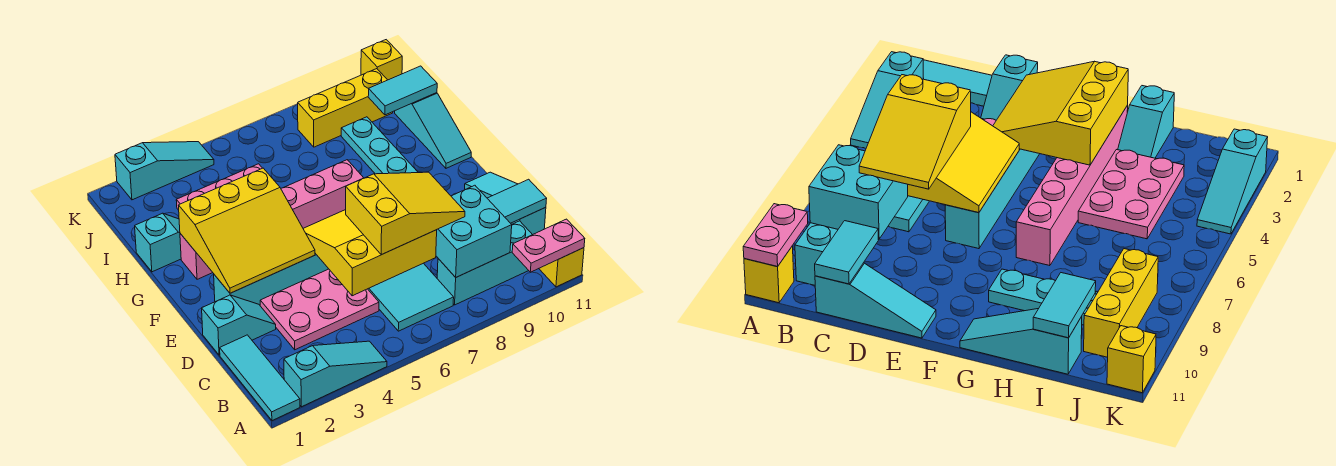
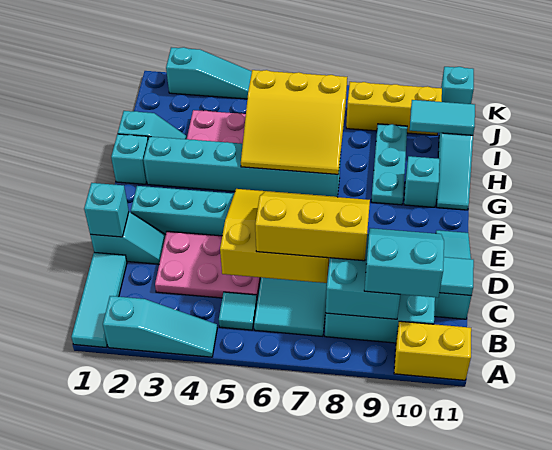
pink 1x2 plate [512,219,585,272] -> none
yellow 1x1 brick [539,248,584,287] -> yellow 1x2 brick [394,321,471,380]
none -> cyan 1x1 tile [219,292,257,330]
none -> cyan 2x2 slope [364,228,444,298]
yellow 2x3 slope [346,172,465,255] -> yellow 2x3 slope turned to [255,191,370,261]
none -> cyan 1x1 brick [84,183,129,237]
yellow 3x3 slope [178,168,315,293] -> yellow 3x3 slope moved to [241,70,347,174]
none -> cyan 1x1 brick [111,134,148,184]
pink 1x6 brick [180,160,363,279] -> cyan 1x6 brick [143,136,341,197]
none -> cyan 1x1 brick [404,156,440,207]
yellow 1x1 brick [361,40,402,80] -> cyan 1x1 brick [441,67,474,104]

